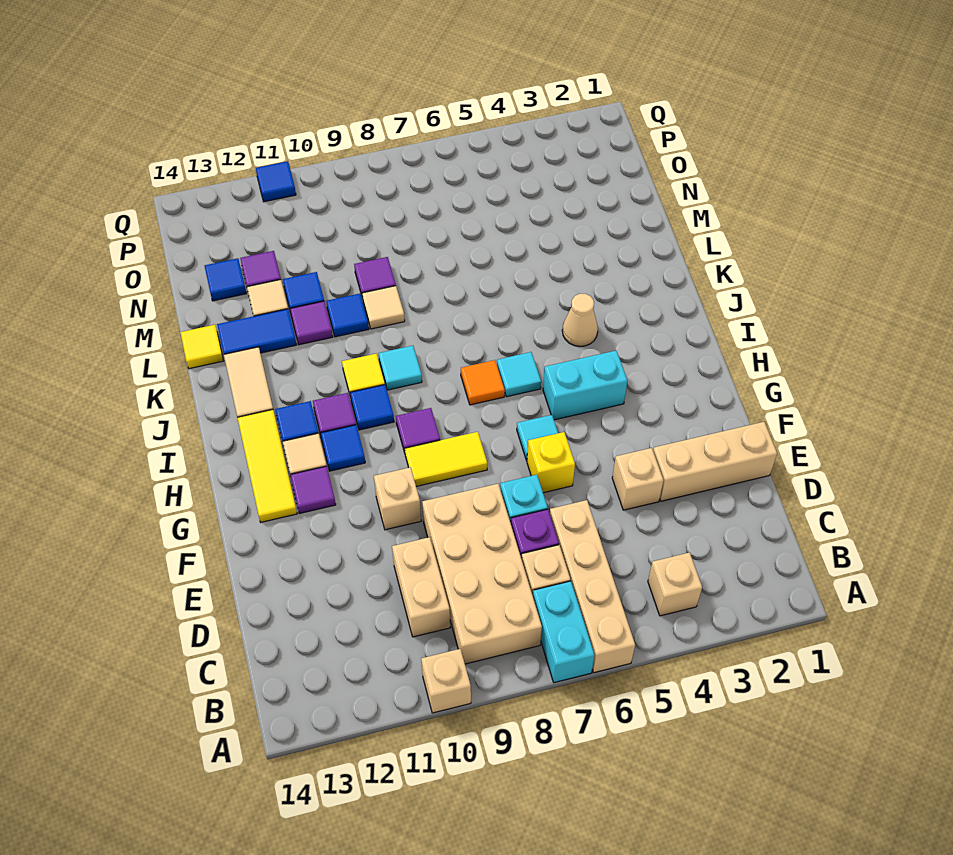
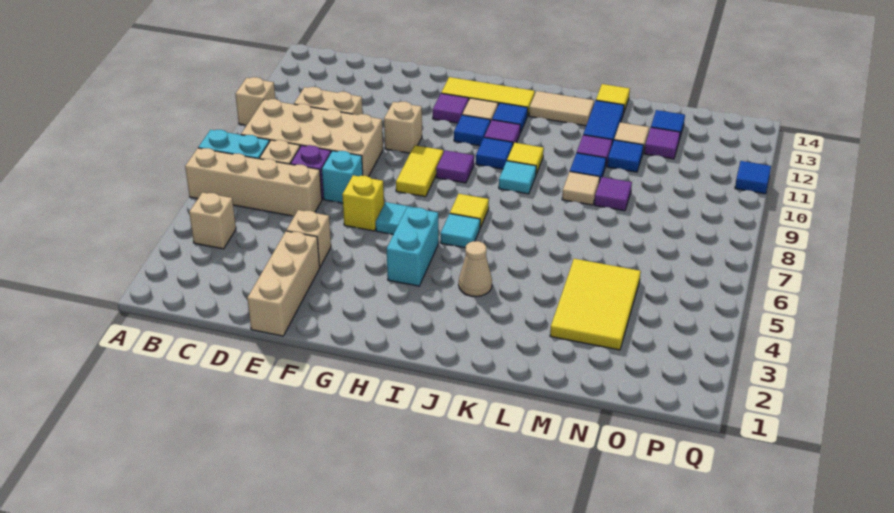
orange 1x1 tile [461,360,505,405] -> yellow 1x1 tile [450,194,489,228]
none -> yellow 2x3 tile [550,259,641,350]

